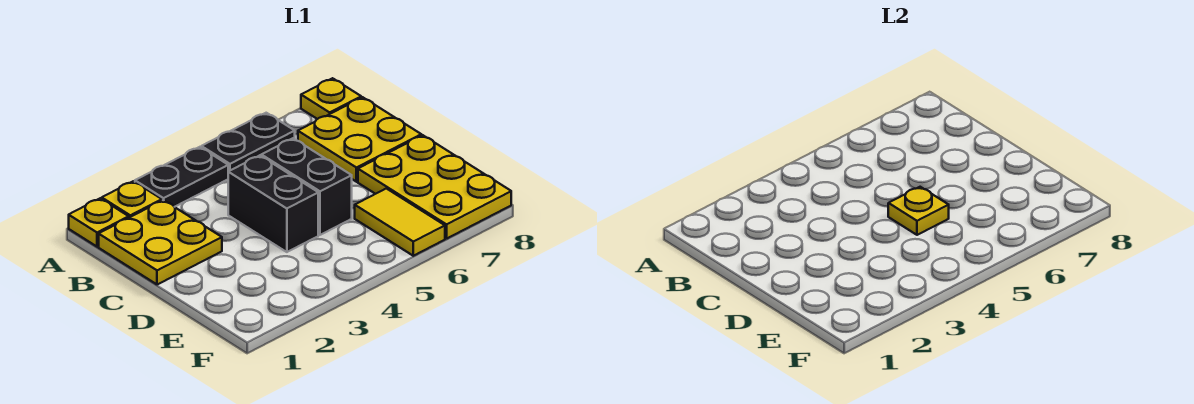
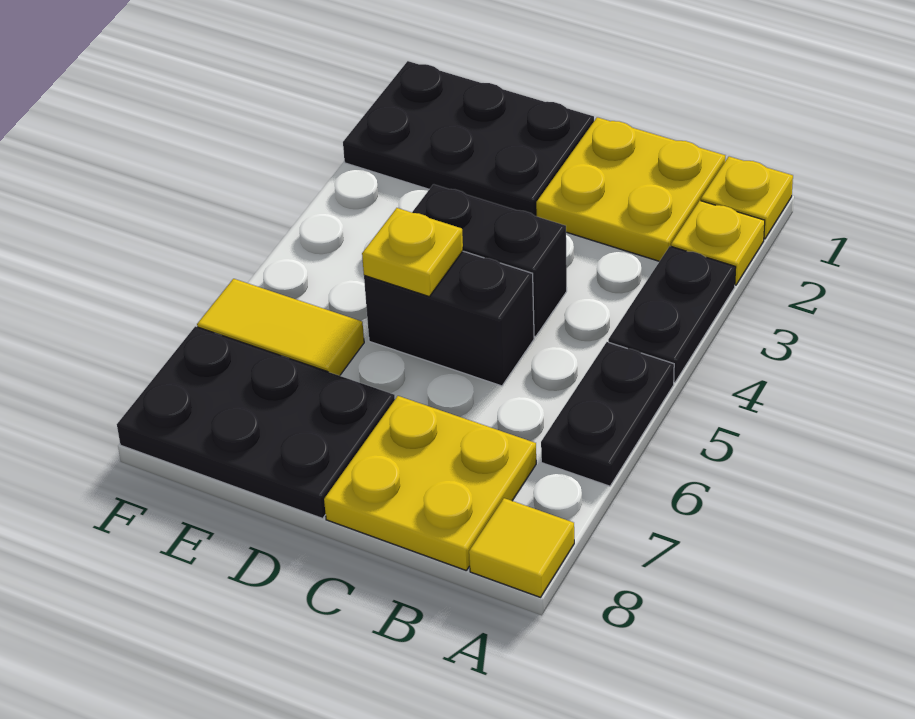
yellow 1x1 plate [301,78,361,119] -> yellow 1x1 tile [469,498,574,597]
none -> black 2x3 plate [343,61,594,216]
yellow 2x3 plate [358,135,511,239] -> black 2x3 plate [117,326,395,518]

